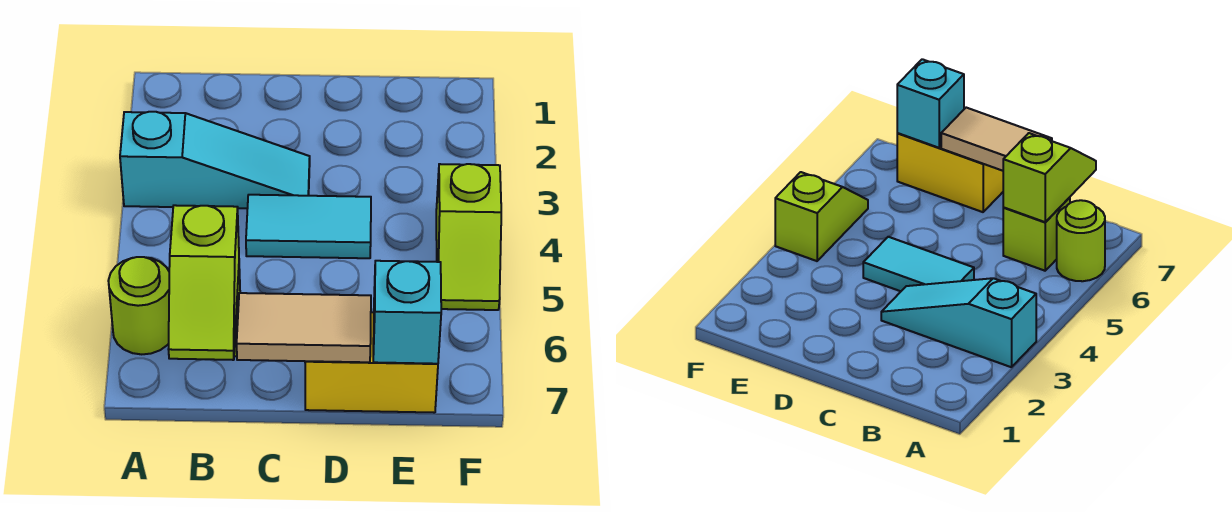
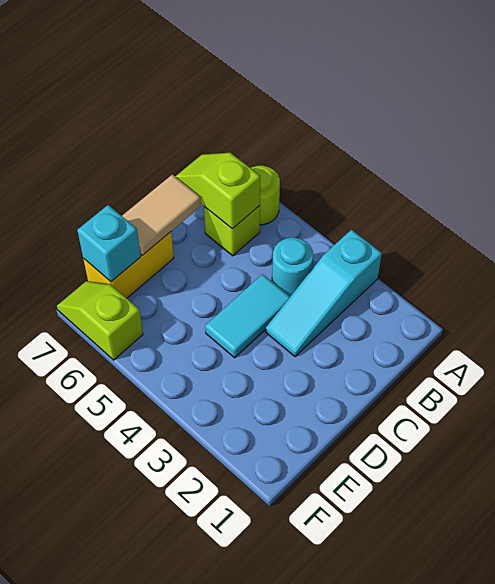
none -> cyan 1x1 round brick [272,238,313,296]
lime 1x2 slope [436,164,501,310] -> lime 1x2 slope moved to [57,281,143,360]

